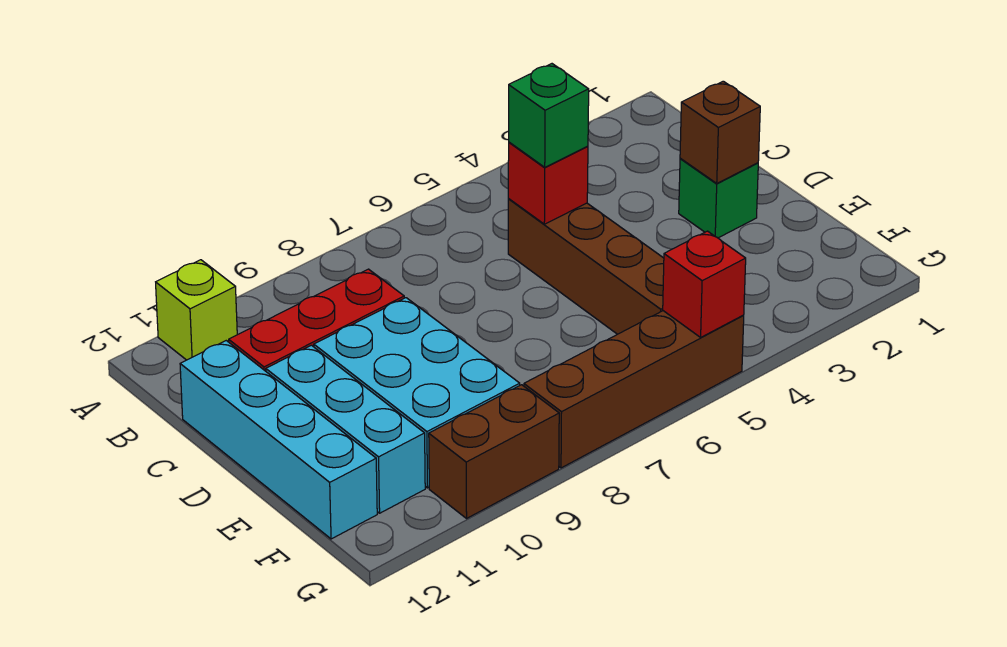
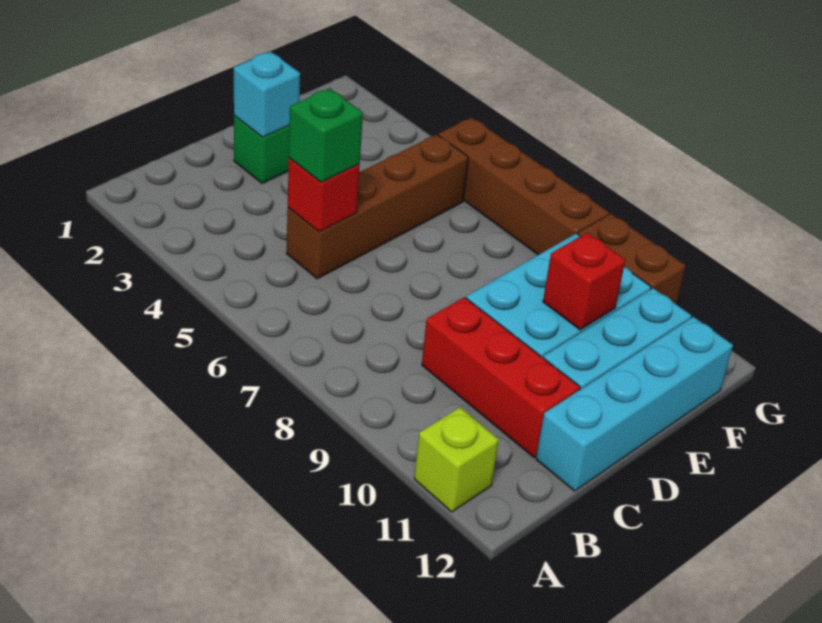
brown 1x1 brick [680,81,760,183] -> cyan 1x1 brick [234,52,300,137]
red 1x1 brick [663,231,746,337] -> red 1x1 brick moved to [543,233,625,330]

